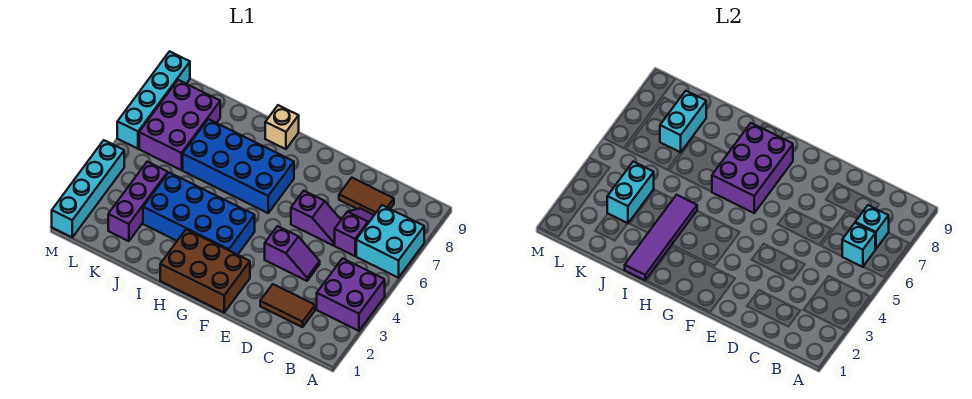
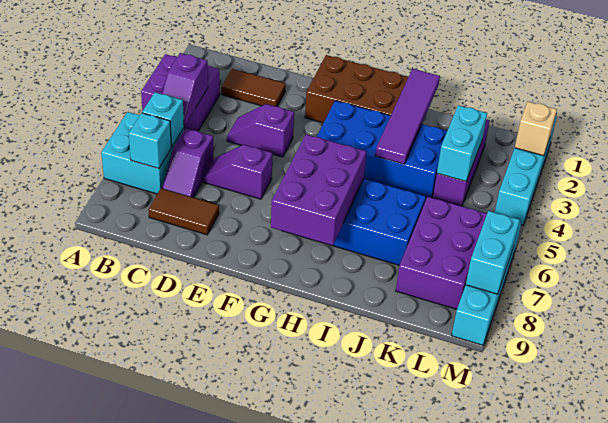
none -> purple 1x2 slope [162,53,208,126]
tan 1x1 brick [265,105,299,149] -> tan 1x1 brick moved to [515,102,557,156]
cyan 1x2 brick [660,91,706,152] -> cyan 1x2 brick moved to [466,211,520,294]

